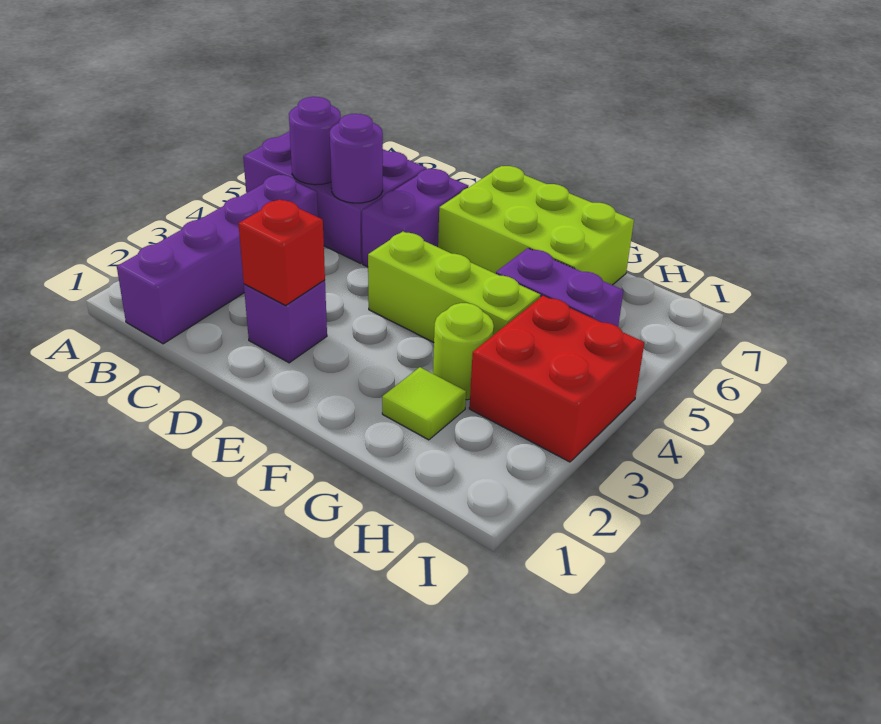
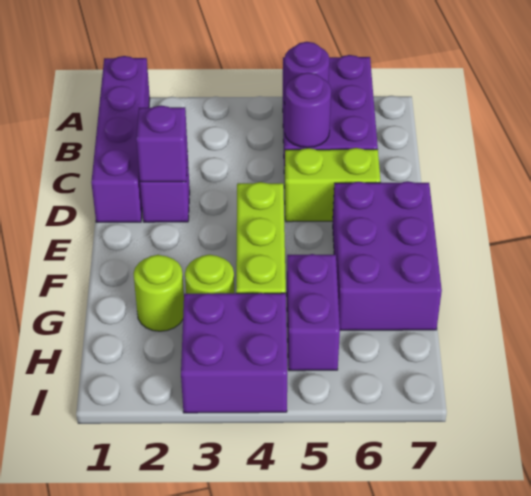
purple 1x4 brick [117,175,318,344] -> purple 1x4 brick turned to [91,56,150,222]
red 1x1 brick [238,199,325,305] -> purple 1x1 brick [136,106,188,182]
purple 1x2 brick [362,169,468,267] -> lime 1x2 brick [285,148,381,222]
lime 2x3 brick [438,166,634,285] -> purple 2x3 brick [333,181,442,330]
lime 1x1 tile [382,367,466,440] -> lime 1x1 round brick [133,255,184,331]
red 2x2 brick [469,296,644,462] -> purple 2x2 brick [181,293,287,413]

